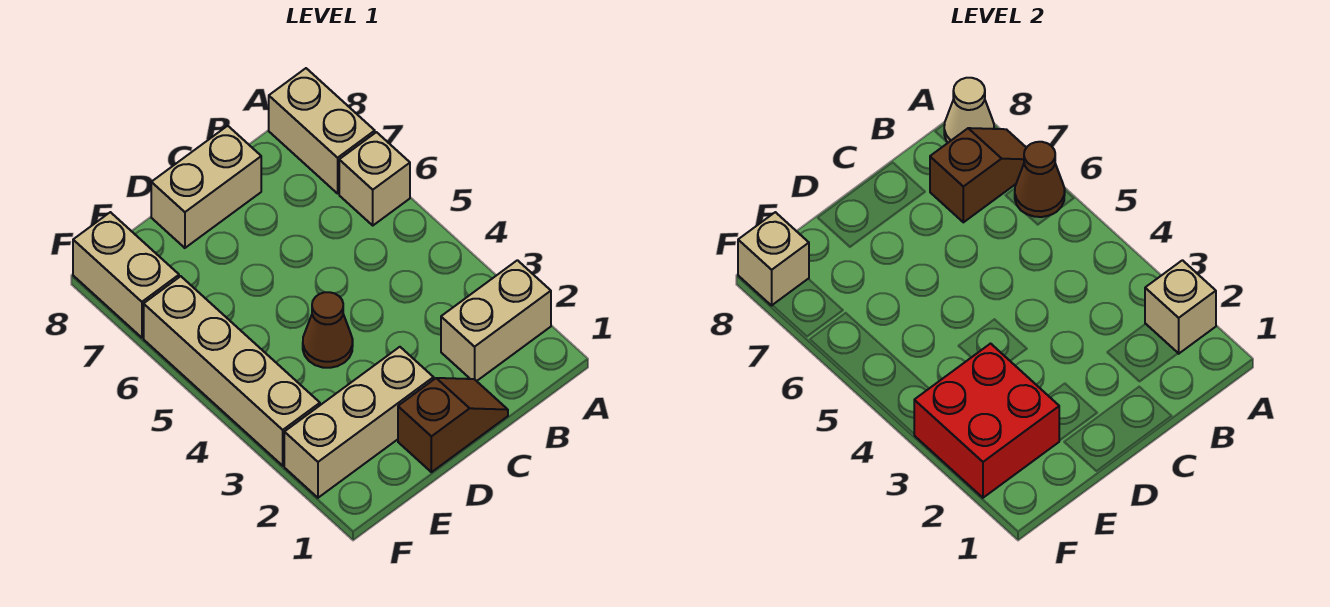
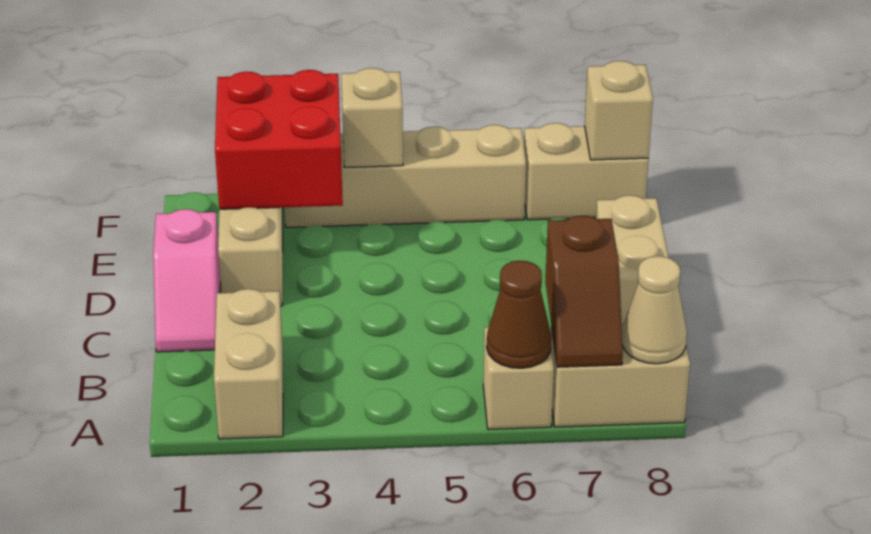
tan 1x1 brick [1145,260,1216,354] -> tan 1x1 brick moved to [341,68,403,167]
brown 1x2 slope [398,378,508,472] -> pink 1x2 slope [153,209,220,352]
brown 1x1 cone [303,292,353,368] -> none

